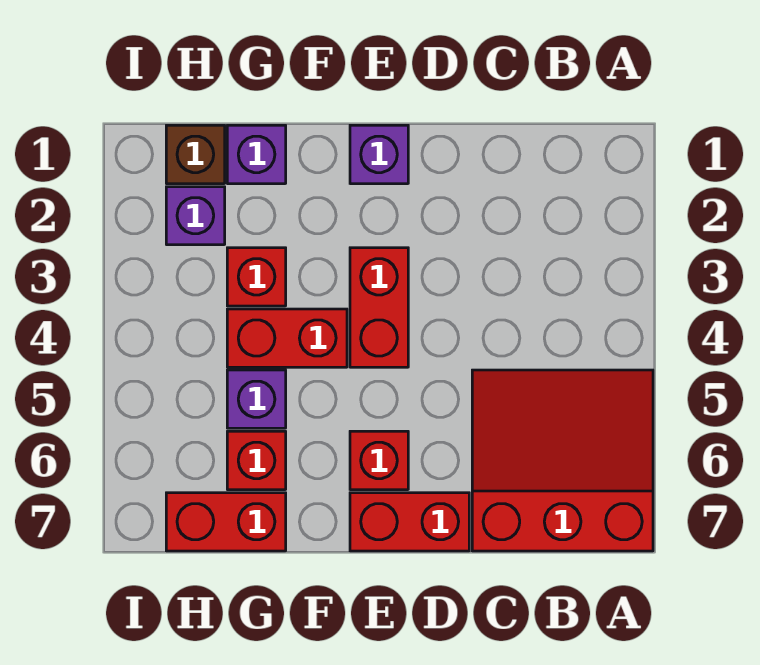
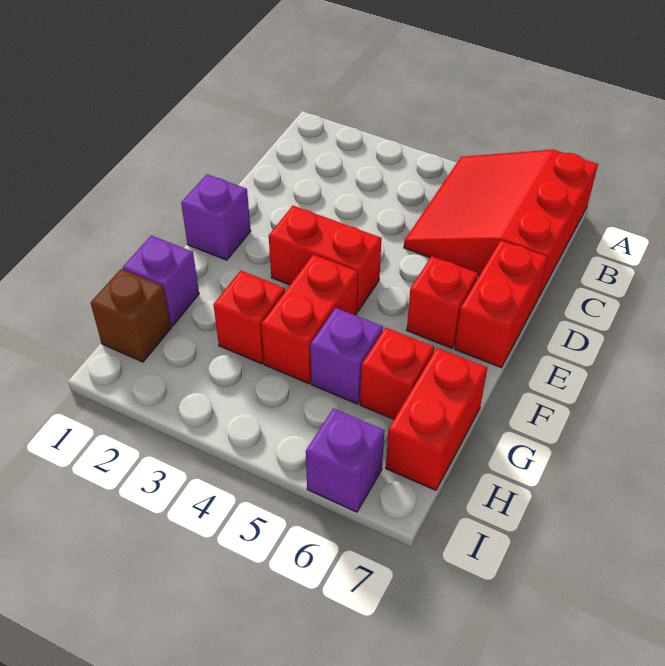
purple 1x1 brick [166,187,225,245] -> purple 1x1 brick moved to [306,408,385,512]

